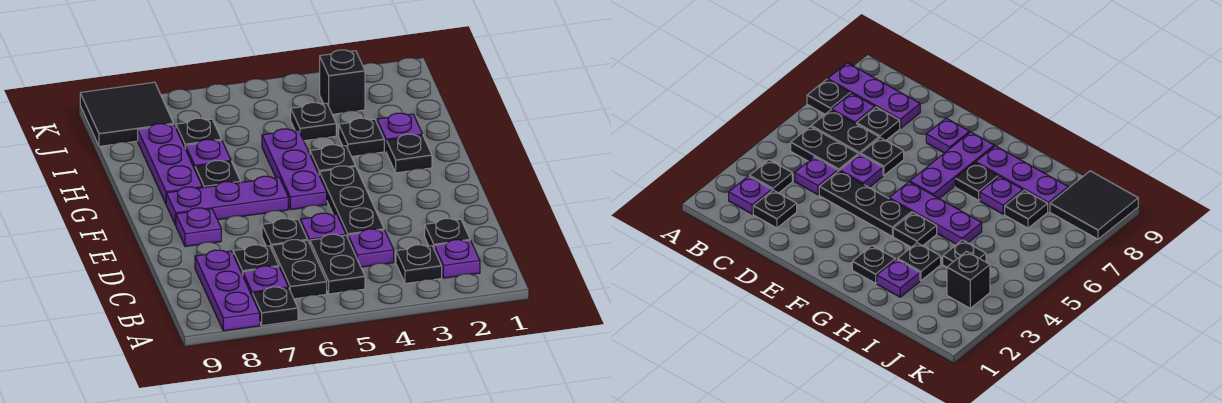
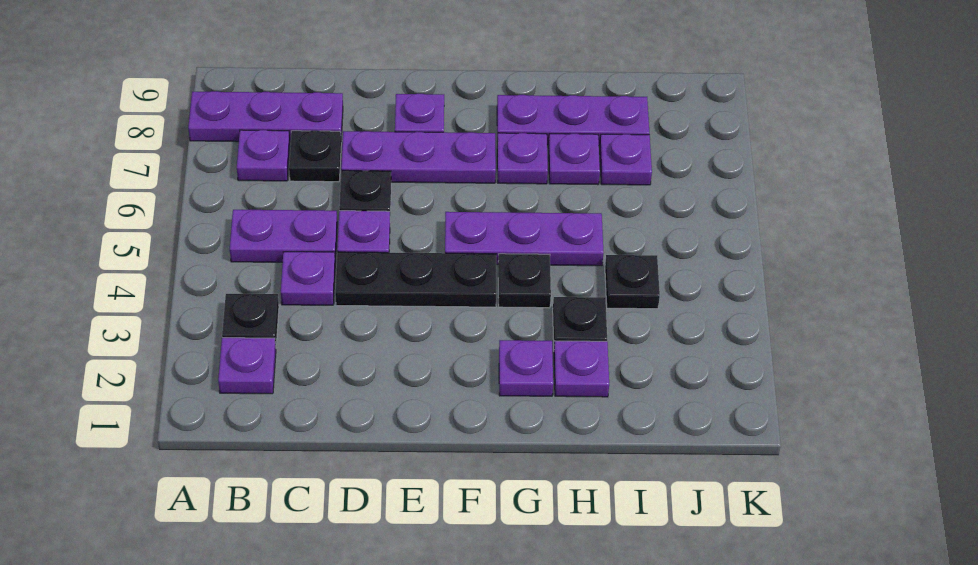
black 1x1 plate [252,287,298,326] -> none
black 1x2 plate [310,234,365,294] -> purple 1x2 plate [230,210,337,262]
black 1x2 plate [272,240,327,299] -> none
black 1x1 plate [425,219,470,248] -> none
purple 1x3 plate [166,176,288,225] -> purple 1x3 plate turned to [341,131,496,183]
black 1x1 plate [387,134,432,173] -> purple 1x1 plate [499,340,553,396]
black 1x1 plate [195,161,241,188] -> purple 1x1 plate [497,133,548,184]
black 1x1 plate [176,118,222,149] -> purple 1x1 plate [600,134,652,185]
black 1x1 brick [320,50,365,114] -> none
black 2x2 tile [80,82,174,146] -> none

